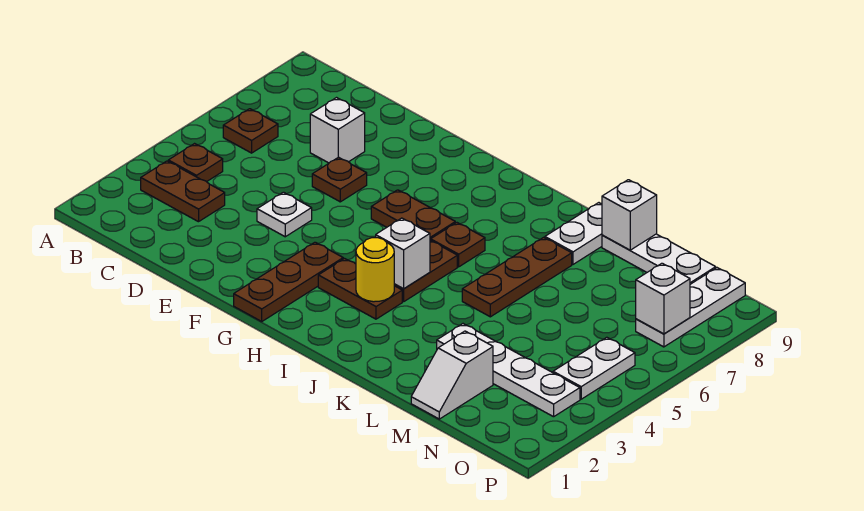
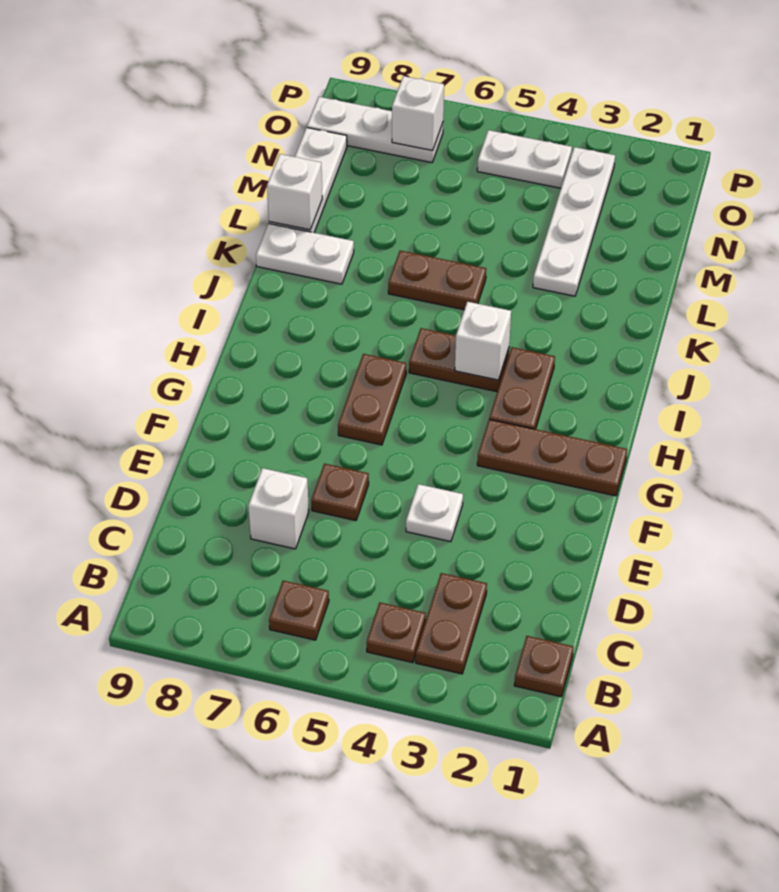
yellow 1x1 round brick [356,238,394,302] -> none
brown 1x1 plate [431,223,485,267] -> brown 1x1 plate moved to [514,636,574,697]
brown 1x3 plate [462,237,572,317] -> brown 1x2 plate [388,251,486,310]
white 1x2 slope [411,331,493,419] -> none

